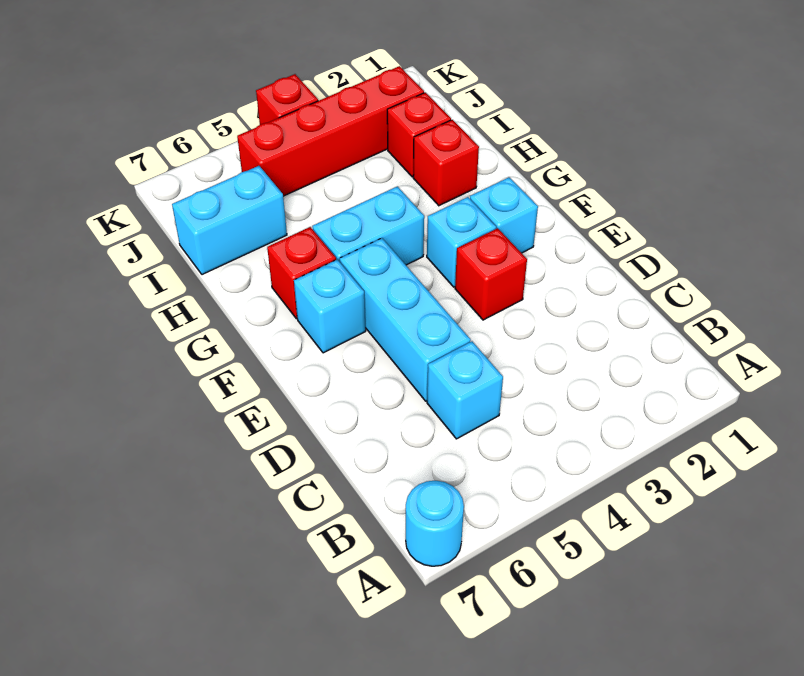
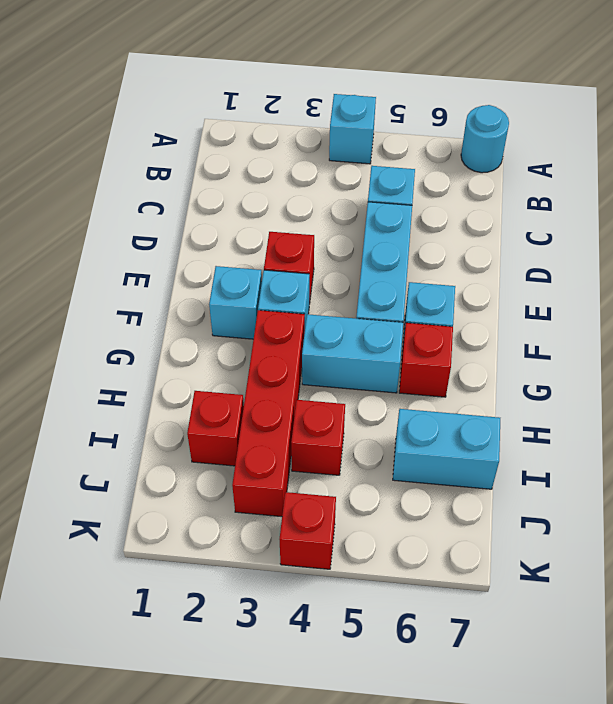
none -> cyan 1x1 brick [329,94,376,164]
red 1x1 brick [413,120,479,206] -> red 1x1 brick moved to [291,400,345,475]
red 1x4 brick [237,66,424,196] -> red 1x4 brick turned to [232,310,305,517]

